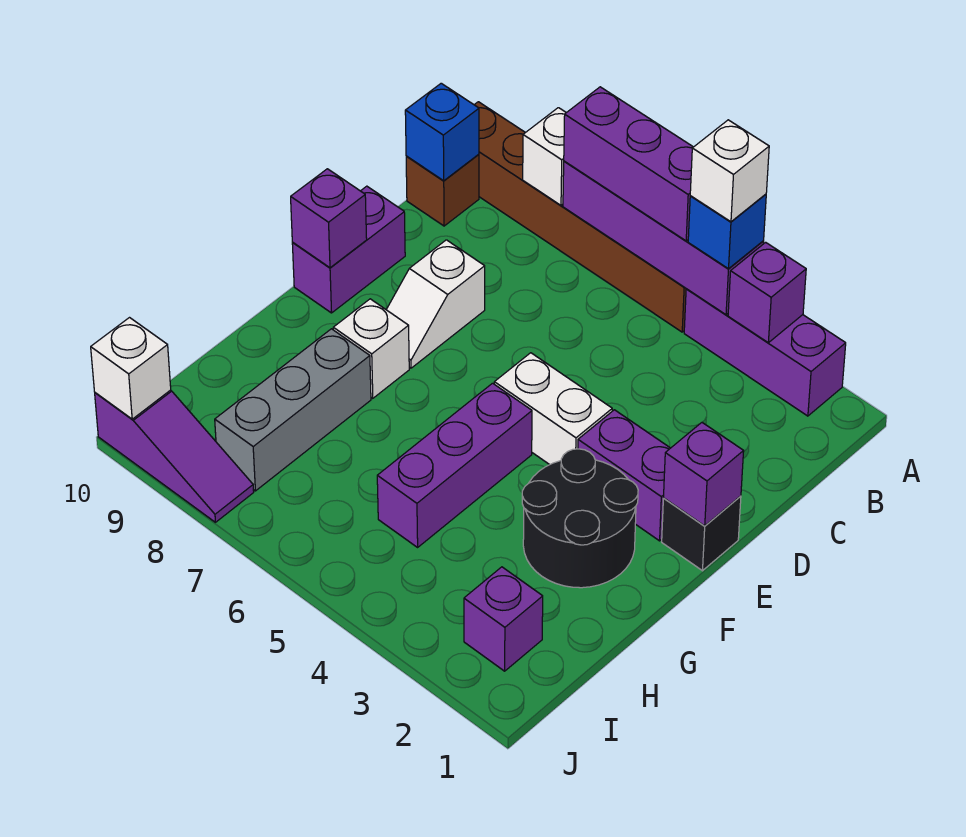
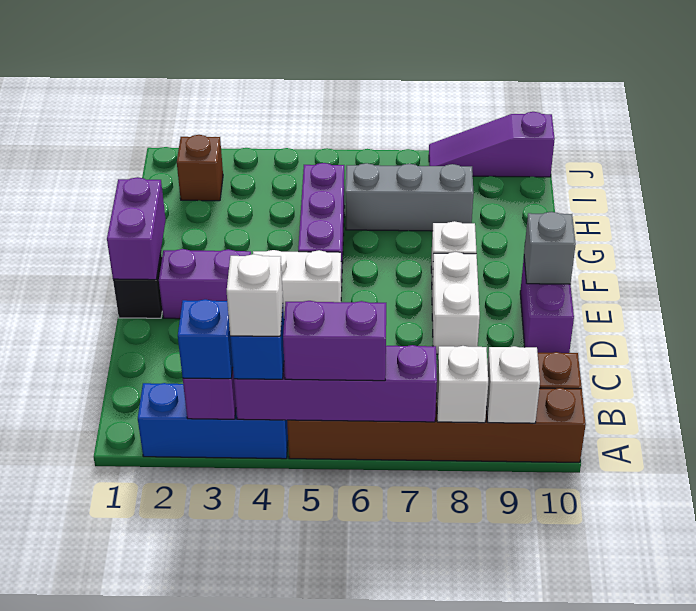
purple 1x3 brick [684,289,846,416] -> blue 1x3 brick [138,383,288,459]
purple 1x3 brick [564,87,693,241] -> purple 1x2 brick [283,301,386,381]
blue 1x1 brick [405,83,479,181] -> blue 1x1 brick moved to [178,299,233,379]
white 1x2 slope [386,240,485,368] -> white 1x2 brick [432,252,480,354]
purple 1x1 brick [664,423,744,526] -> purple 1x2 brick [107,177,166,280]
purple 1x1 brick [291,169,367,268] -> grey 1x1 brick [524,212,576,284]
black 2x2 round brick [522,449,638,588] -> none
grey 1x3 brick [215,329,371,491] -> grey 1x3 brick turned to [345,163,474,231]
purple 1x1 brick [464,567,543,671] -> brown 1x1 brick [177,135,223,201]
white 1x1 brick [91,318,171,419] -> white 1x1 brick moved to [487,346,540,423]

